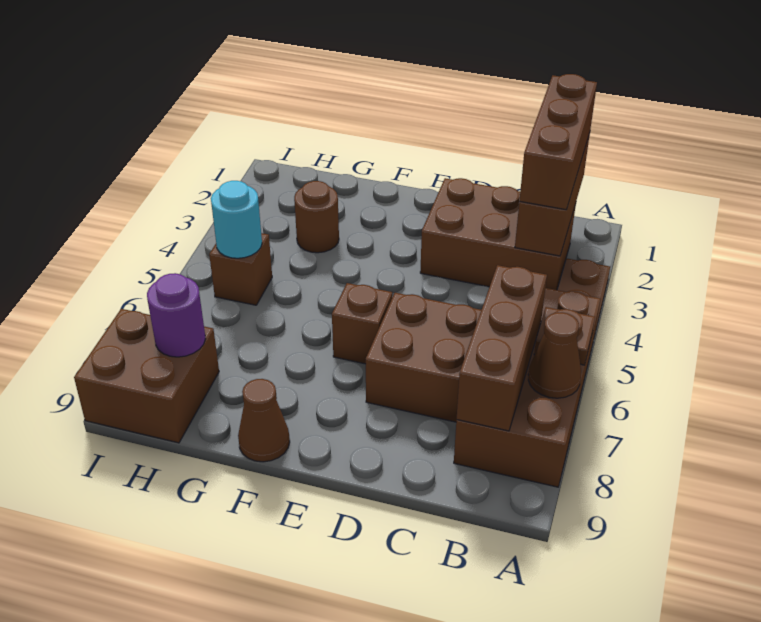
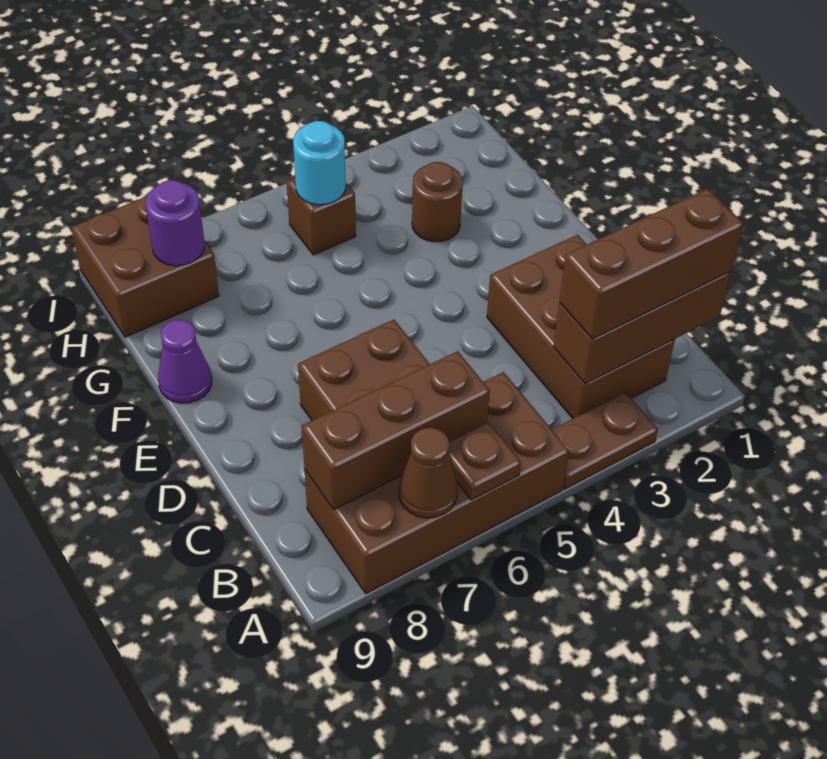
brown 1x1 brick [332,283,392,364] -> none
brown 1x1 cone [238,379,290,462] -> purple 1x1 cone [158,320,212,403]

